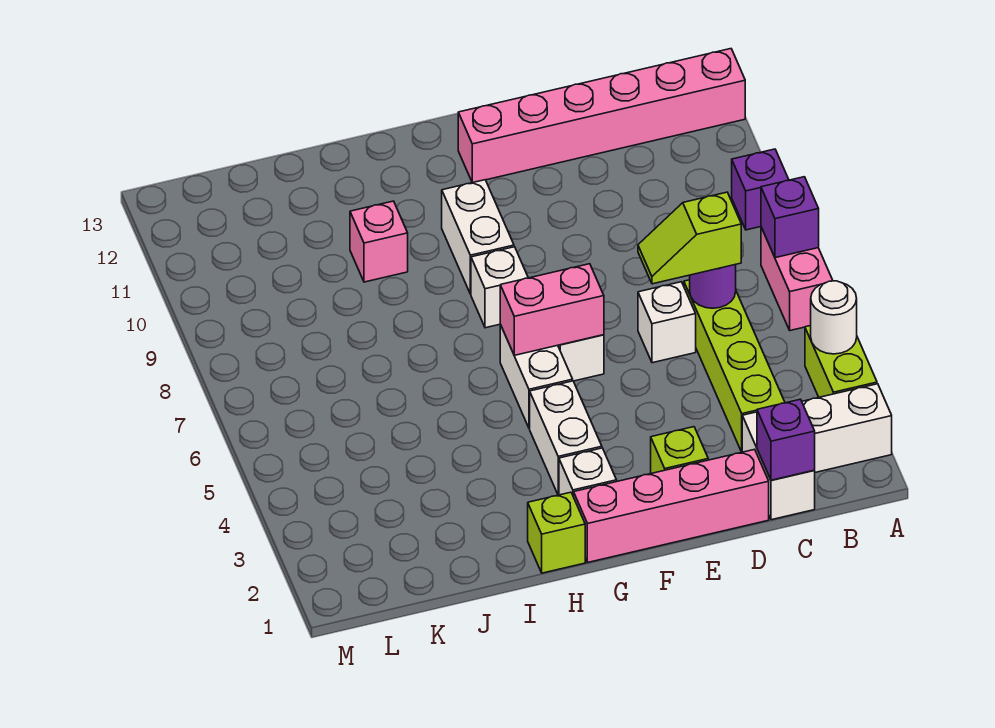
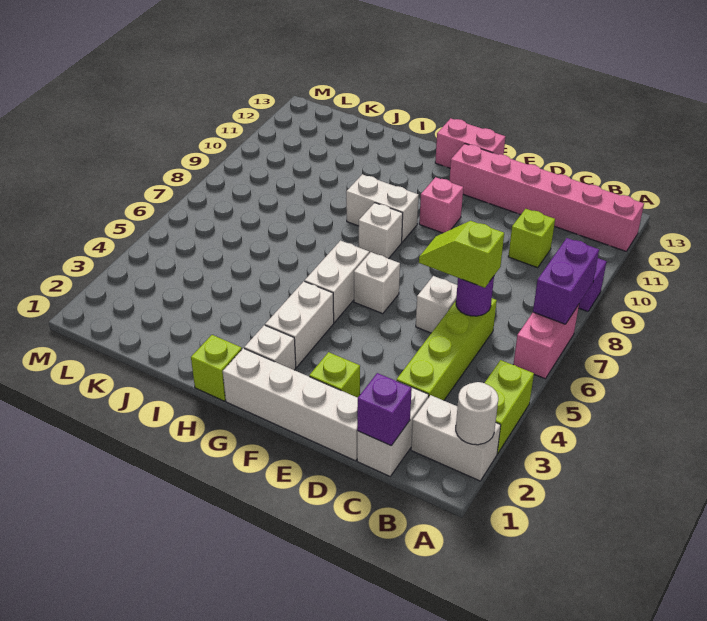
white 1x1 round brick [811,281,857,354] -> white 1x1 round brick moved to [456,382,498,445]
purple 1x1 brick [761,177,819,258] -> purple 1x2 brick [533,238,599,324]
none -> lime 1x1 brick [508,209,555,268]
pink 1x4 brick [574,449,769,562] -> white 1x4 brick [223,348,358,461]
pink 1x2 brick [500,264,604,355] -> pink 1x2 brick moved to [435,118,505,168]
white 1x2 brick [442,180,514,294] -> white 1x2 brick turned to [346,174,419,242]
pink 1x1 brick [350,201,408,282] -> pink 1x1 brick moved to [419,177,463,233]

